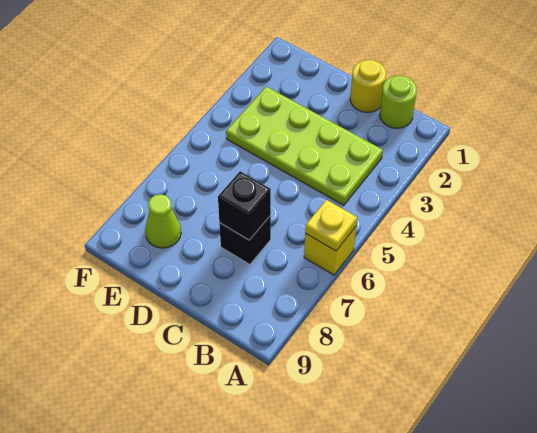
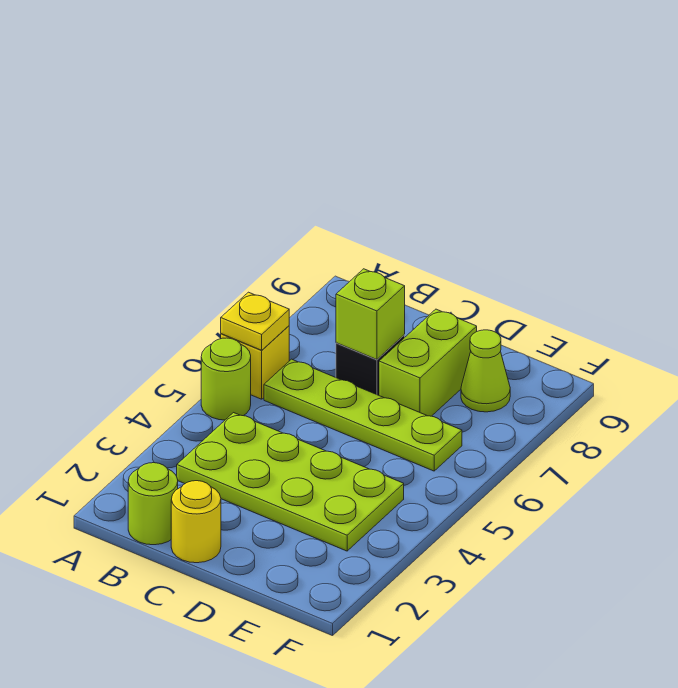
none -> lime 1x1 round brick [201,338,251,420]
none -> lime 1x4 plate [264,359,462,471]
black 1x1 brick [218,171,271,240] -> lime 1x1 brick [336,269,405,359]
none -> lime 1x2 brick [379,309,477,416]

